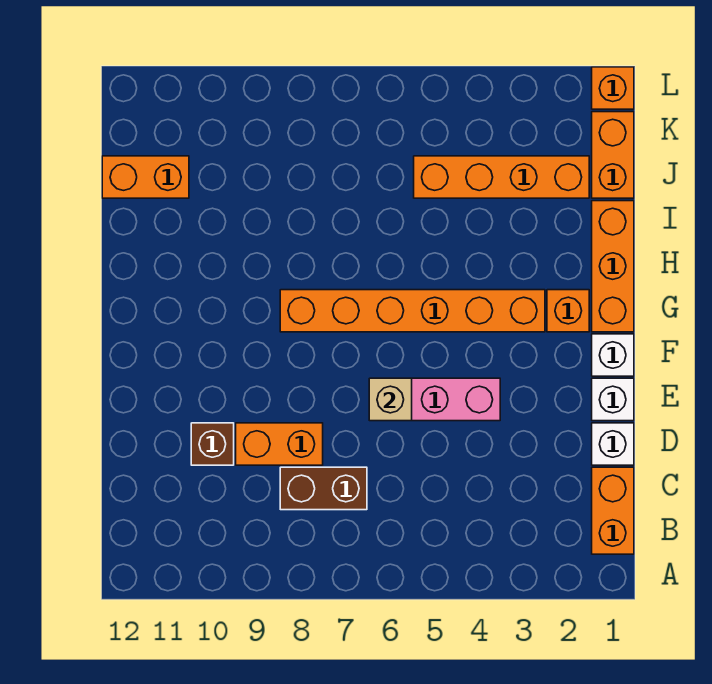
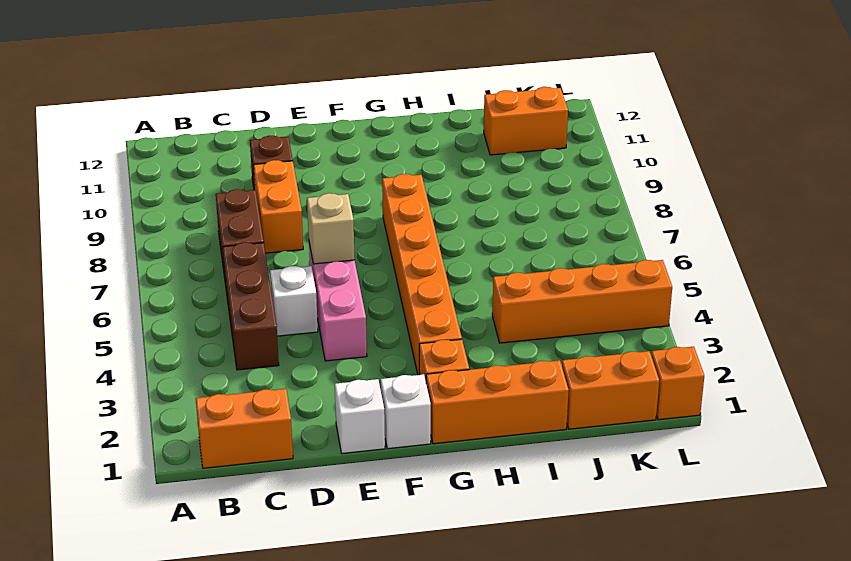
none -> brown 1x3 brick [223,242,279,370]
white 1x1 brick [592,423,634,465] -> white 1x1 brick moved to [270,266,318,336]
orange 1x4 brick [414,156,589,198] -> orange 1x4 brick turned to [492,260,672,343]
orange 1x2 brick [102,156,189,198] -> orange 1x2 brick turned to [484,87,568,155]

